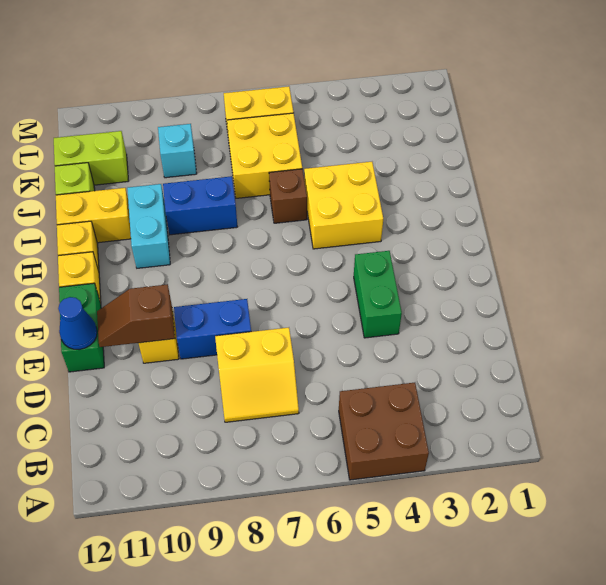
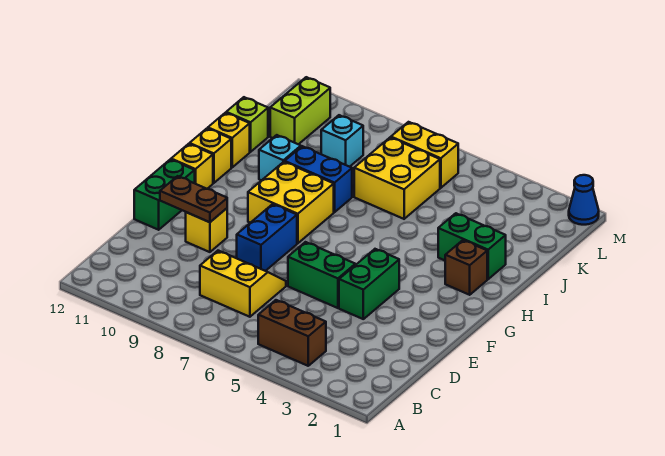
brown 2x2 brick [339,383,429,480] -> brown 1x2 brick [258,300,326,366]
yellow 2x2 slope [215,328,299,422] -> yellow 2x2 slope turned to [200,251,286,317]
none -> green 1x2 brick [288,242,355,308]
blue 1x2 brick [174,299,251,359] -> blue 1x2 brick turned to [237,204,297,271]
brown 1x2 slope [97,284,175,347] -> brown 1x2 plate [160,176,227,222]
blue 1x1 cone [58,297,97,350] -> blue 1x1 cone moved to [569,175,599,225]
yellow 2x2 brick [304,162,383,249] -> yellow 2x2 brick moved to [248,162,334,243]
cyan 1x2 brick [127,184,170,268] -> cyan 1x1 brick [259,135,301,180]
none -> green 1x2 brick [438,213,506,279]
brown 1x1 brick [269,169,307,223] -> brown 1x1 brick moved to [445,240,487,295]
yellow 1x2 brick [56,188,131,243] -> yellow 1x1 brick [208,113,250,167]
lime 1x2 brick [54,131,128,185] -> lime 1x2 brick turned to [270,77,331,144]

